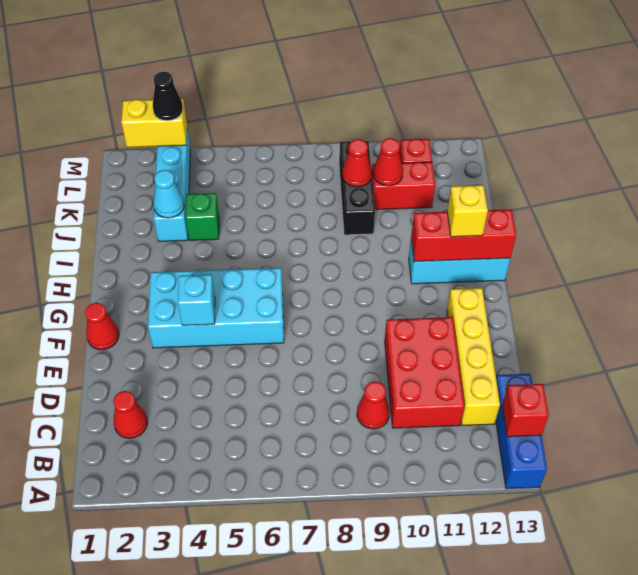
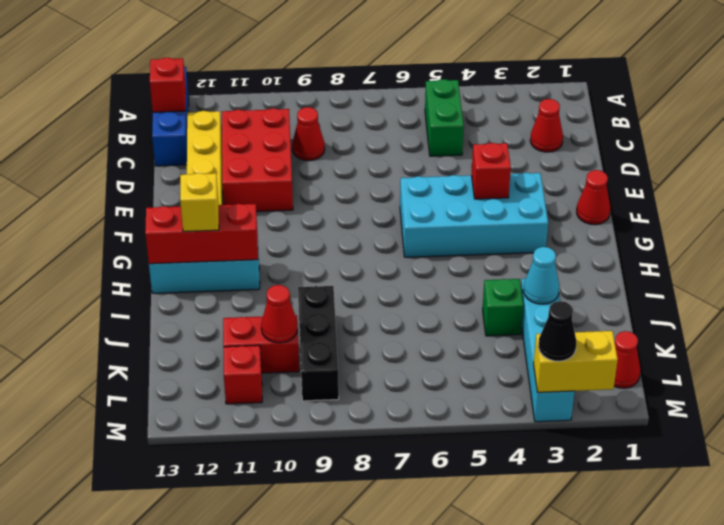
none -> green 1x2 brick [425,79,464,156]
cyan 1x1 brick [178,274,215,325] -> red 1x1 brick [472,143,511,199]
red 1x1 cone [342,139,372,187] -> red 1x1 cone moved to [614,331,640,388]

